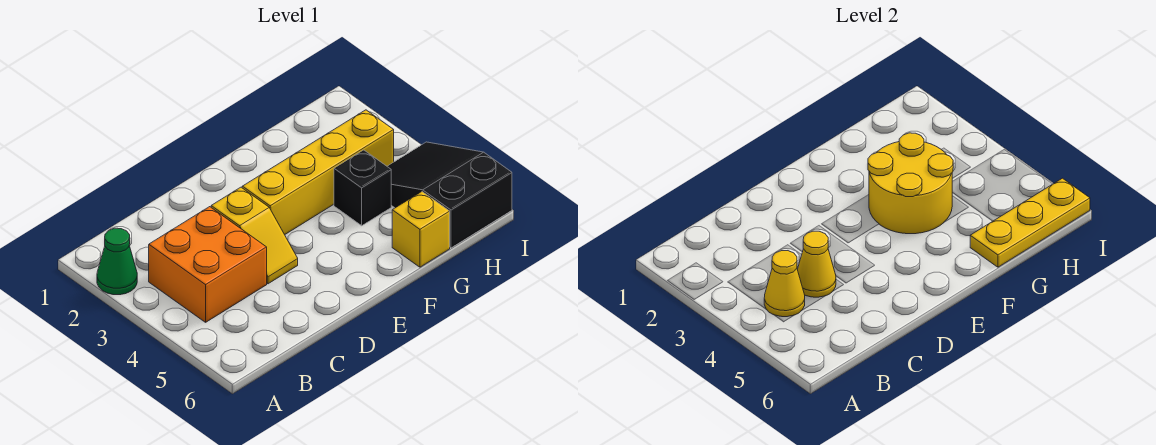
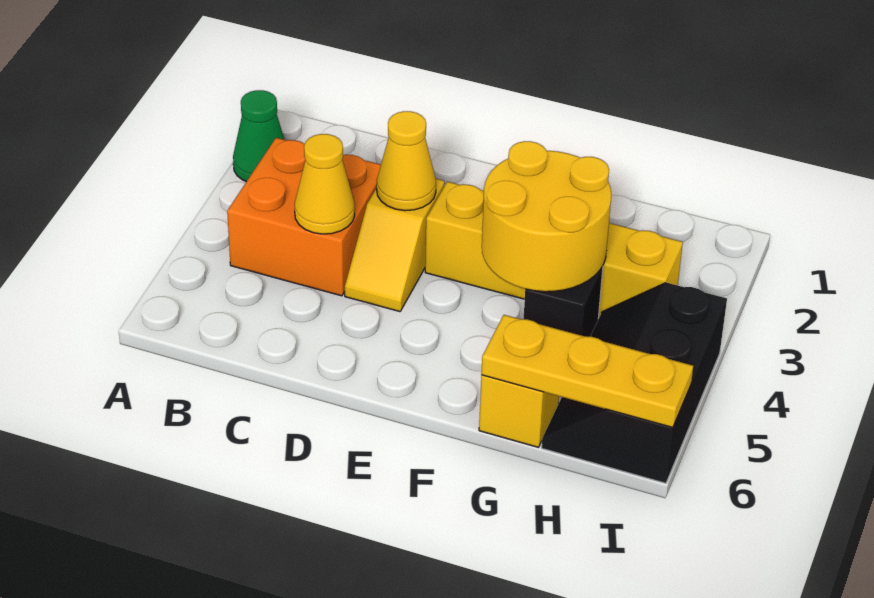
yellow 1x1 cone [764,251,805,317] -> yellow 1x1 cone moved to [377,111,436,211]
black 2x3 slope [387,142,512,248] -> black 2x3 slope turned to [542,283,727,483]

